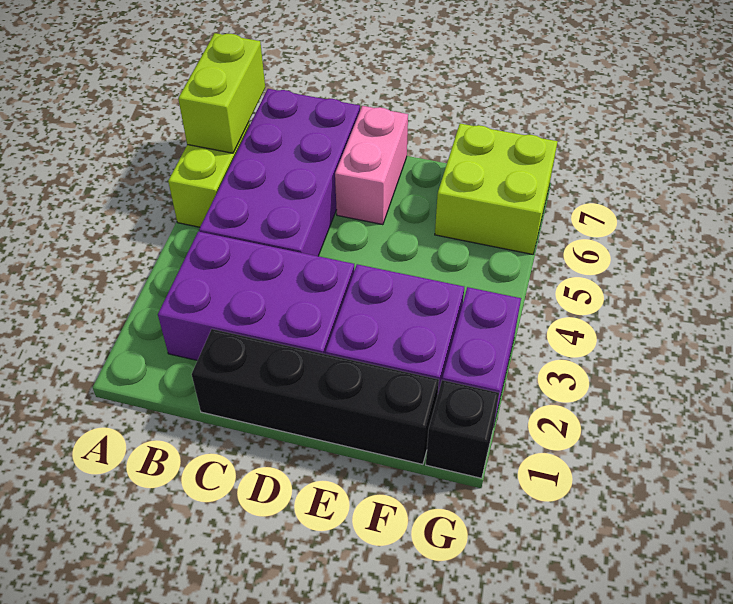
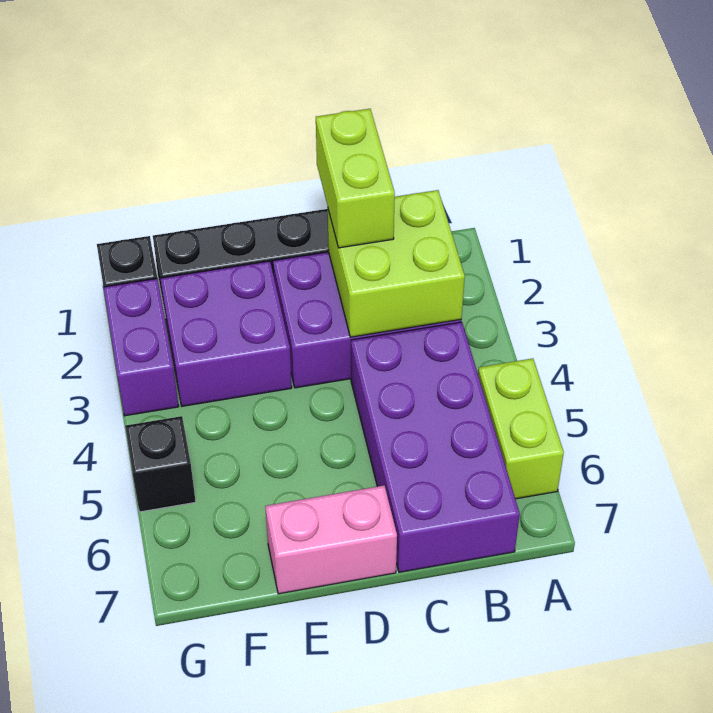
lime 1x2 brick [178,33,265,153] -> lime 1x2 brick moved to [316,109,395,248]
pink 1x2 brick [335,106,408,225] -> pink 1x2 brick turned to [265,486,397,594]
lime 2x2 brick [435,124,558,254] -> lime 2x2 brick moved to [328,190,465,337]
none -> black 1x1 brick [125,416,196,512]

